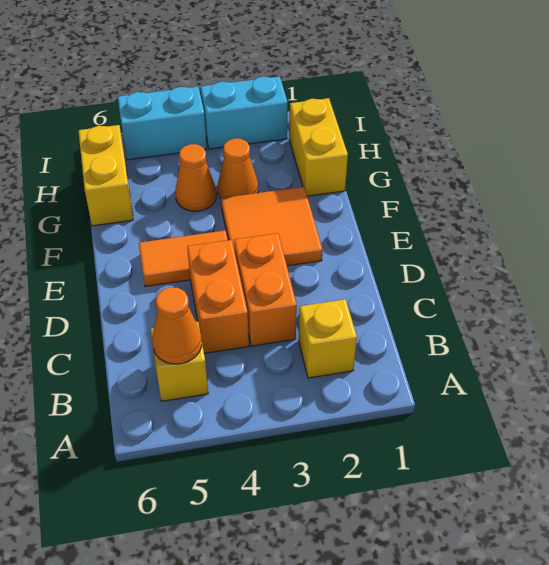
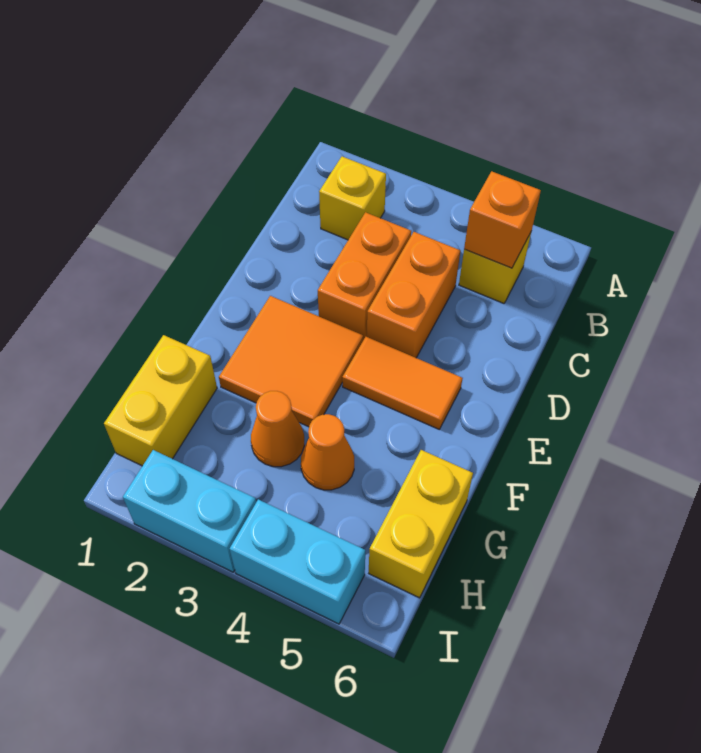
orange 1x1 cone [152,287,202,364] -> orange 1x1 brick [464,171,541,268]

